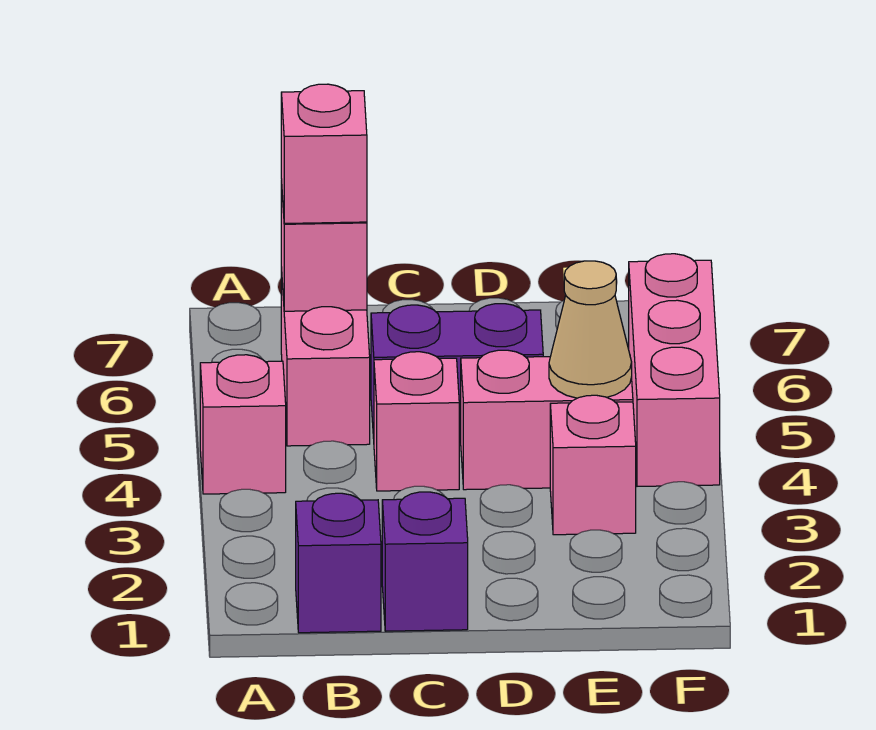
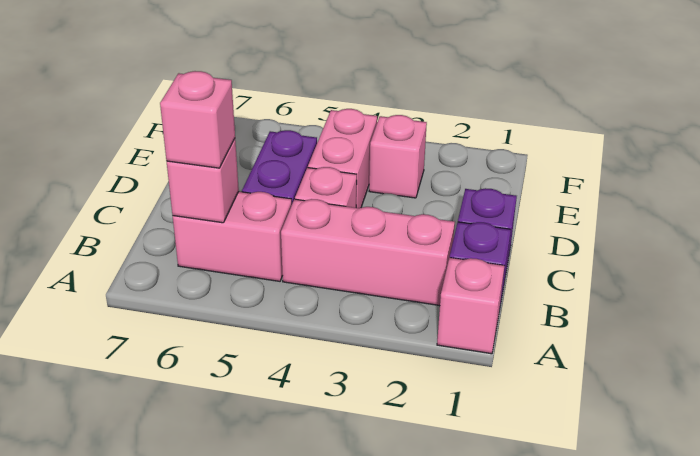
pink 1x1 brick [200,355,286,494] -> pink 1x1 brick moved to [437,258,505,354]
tan 1x1 cone [549,261,632,398] -> none
pink 1x3 brick [629,254,720,486] -> pink 1x3 brick moved to [281,199,455,306]

